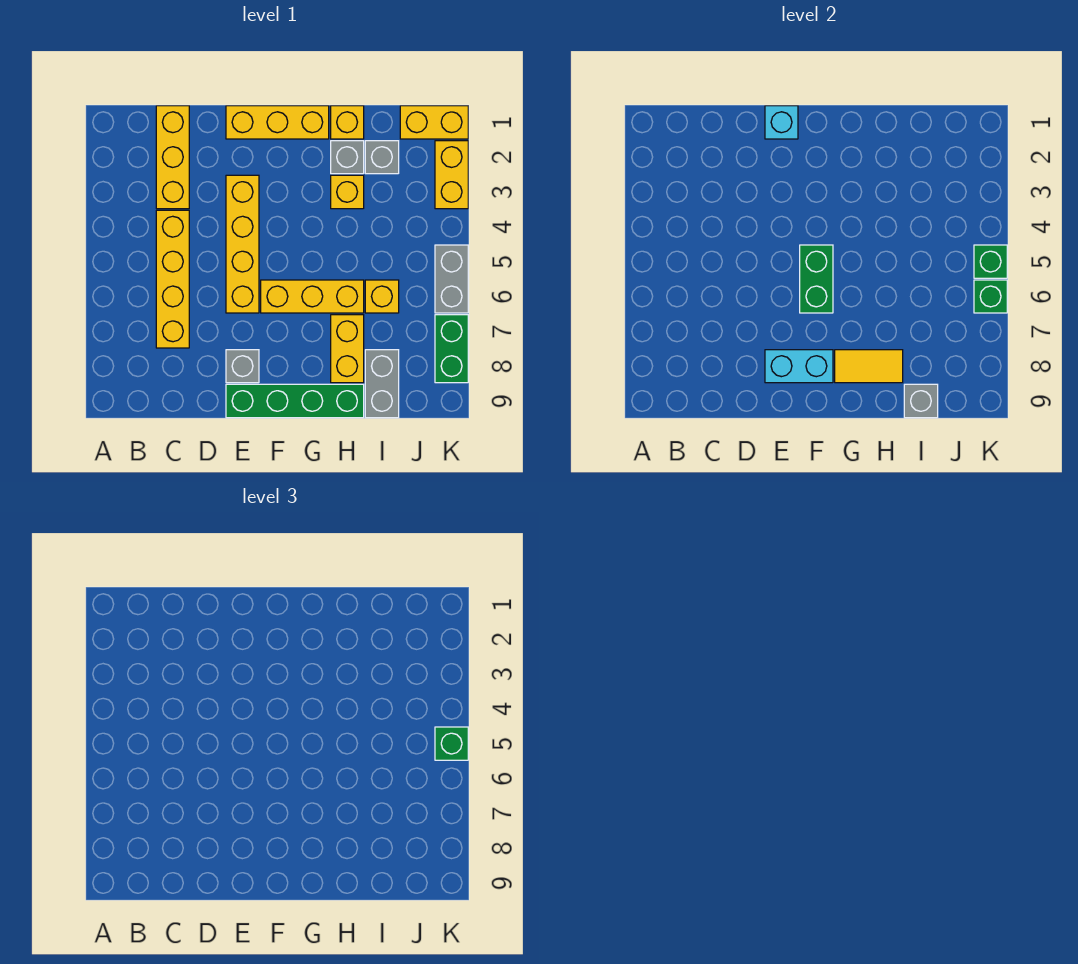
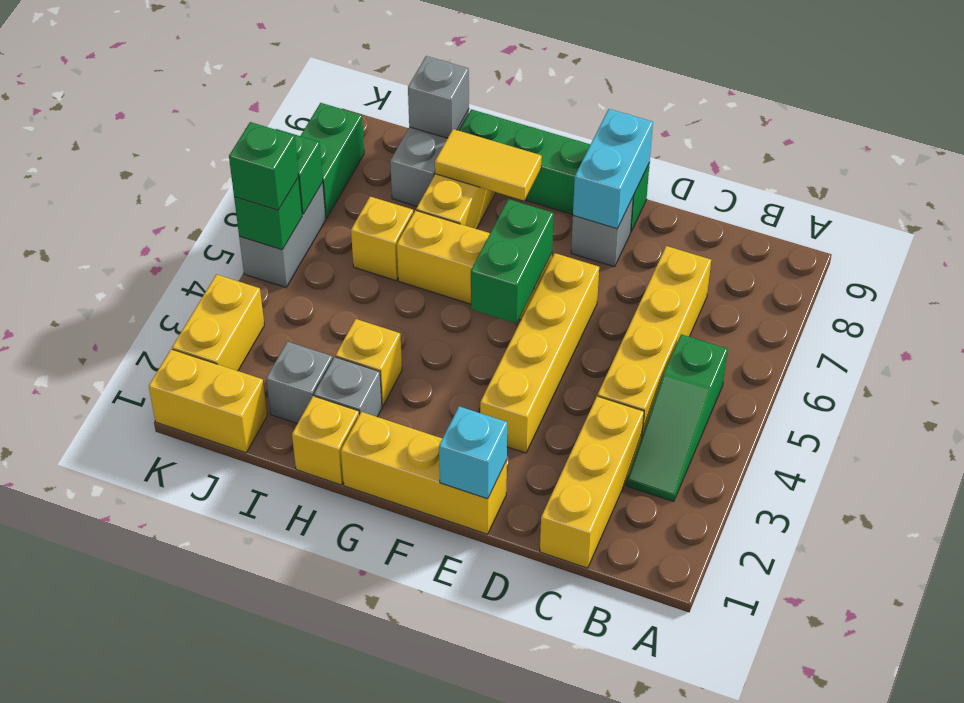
none -> green 1x3 slope [627,334,728,502]
cyan 1x2 brick [765,350,833,383] -> cyan 1x2 brick turned to [573,109,653,229]

